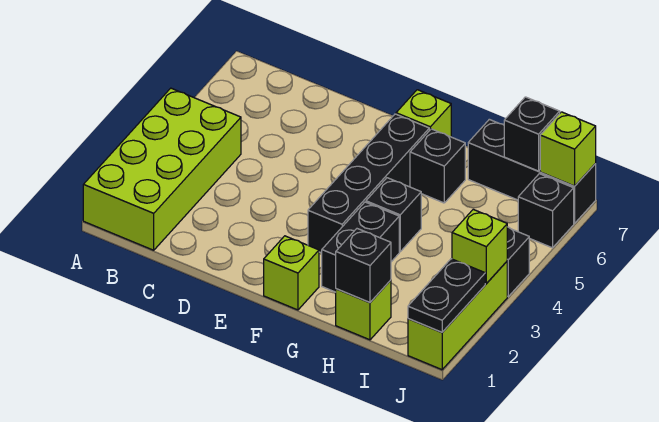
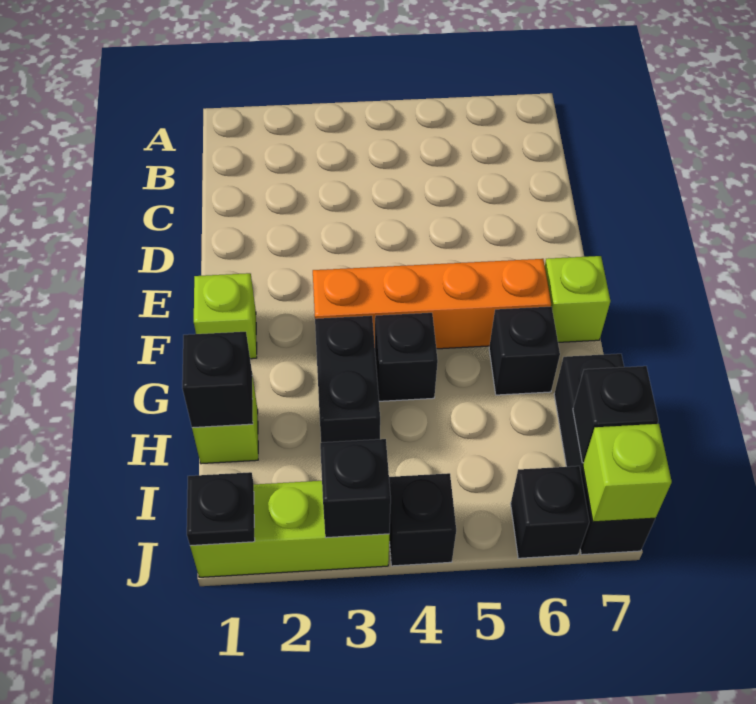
lime 2x4 brick [83,88,241,250] -> none
black 1x4 brick [308,114,429,253] -> orange 1x4 brick [313,259,551,349]
black 1x2 brick [322,202,399,292] -> black 1x2 brick turned to [315,316,380,442]
black 1x2 plate [408,259,485,332] -> black 1x1 plate [187,472,255,546]
lime 1x1 brick [452,209,507,284] -> black 1x1 brick [320,439,391,538]

